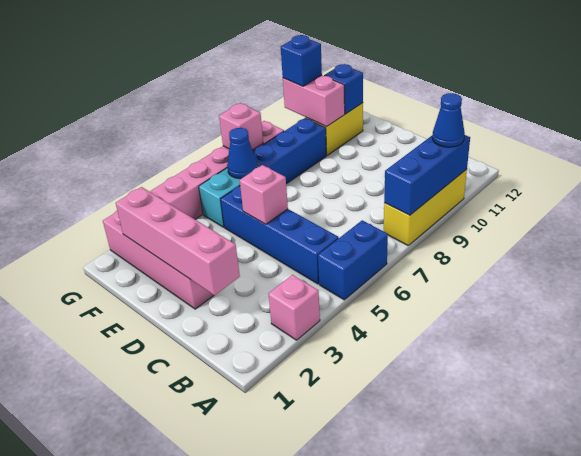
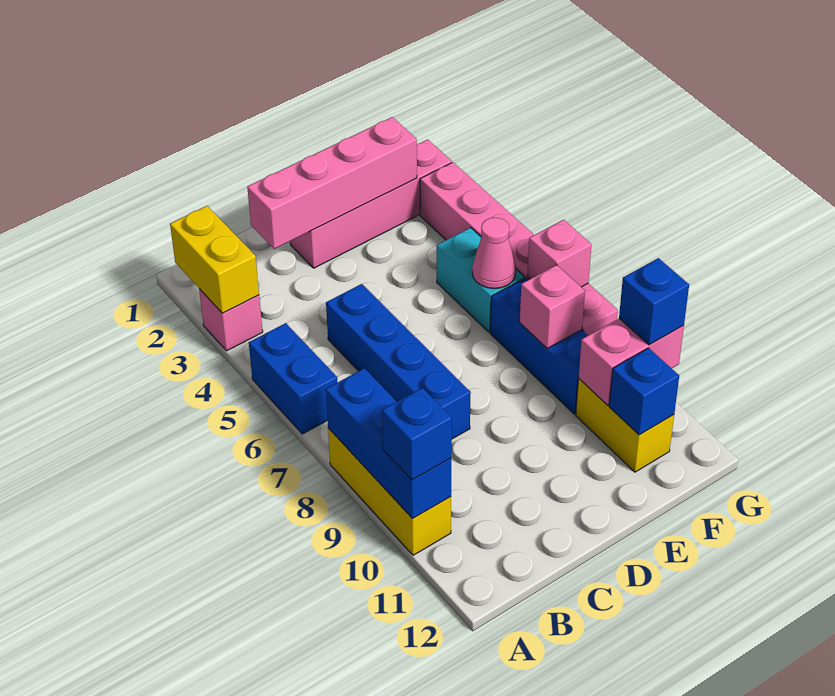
none -> yellow 1x2 brick [170,206,259,313]
blue 1x1 cone [432,93,465,147] -> blue 1x1 brick [382,388,452,480]
blue 1x4 brick [221,186,339,284] -> blue 1x4 brick turned to [326,284,471,439]
pink 1x1 brick [240,165,288,224] -> pink 1x1 brick moved to [520,265,585,348]
blue 1x1 cone [227,128,257,179] -> pink 1x1 cone [472,218,516,289]

